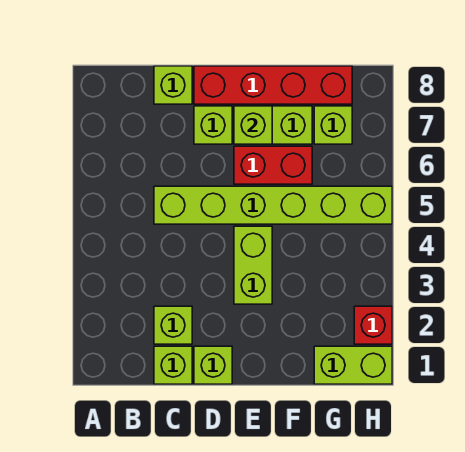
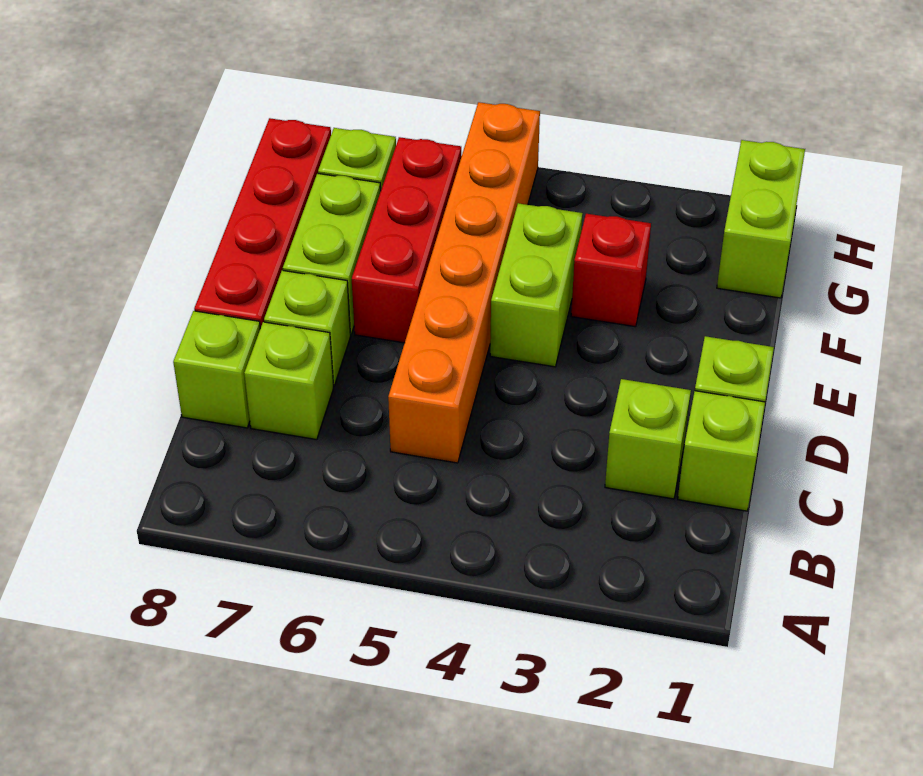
lime 1x6 brick [154,186,392,224] -> orange 1x6 brick [388,102,540,463]
lime 1x2 brick [234,226,272,304] -> lime 1x2 brick turned to [490,203,583,367]
red 1x2 brick [234,146,312,184] -> red 1x3 brick [352,137,461,343]
lime 1x1 brick [234,106,272,144] -> lime 1x1 brick moved to [244,322,334,440]
red 1x1 brick [354,306,392,344] -> red 1x1 brick moved to [571,214,651,327]

